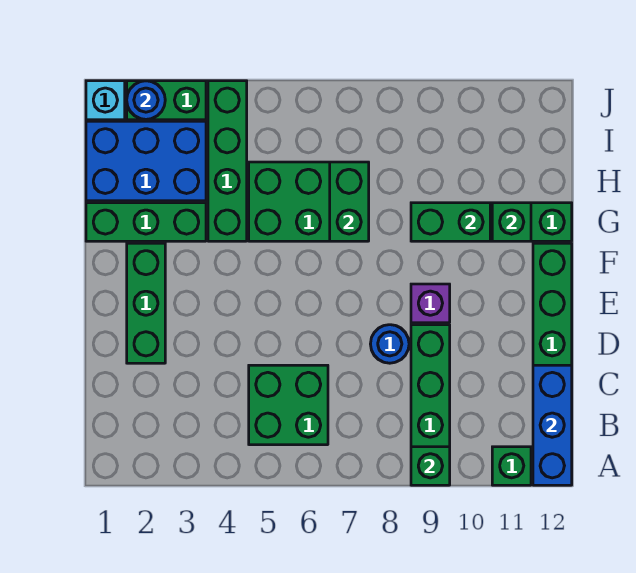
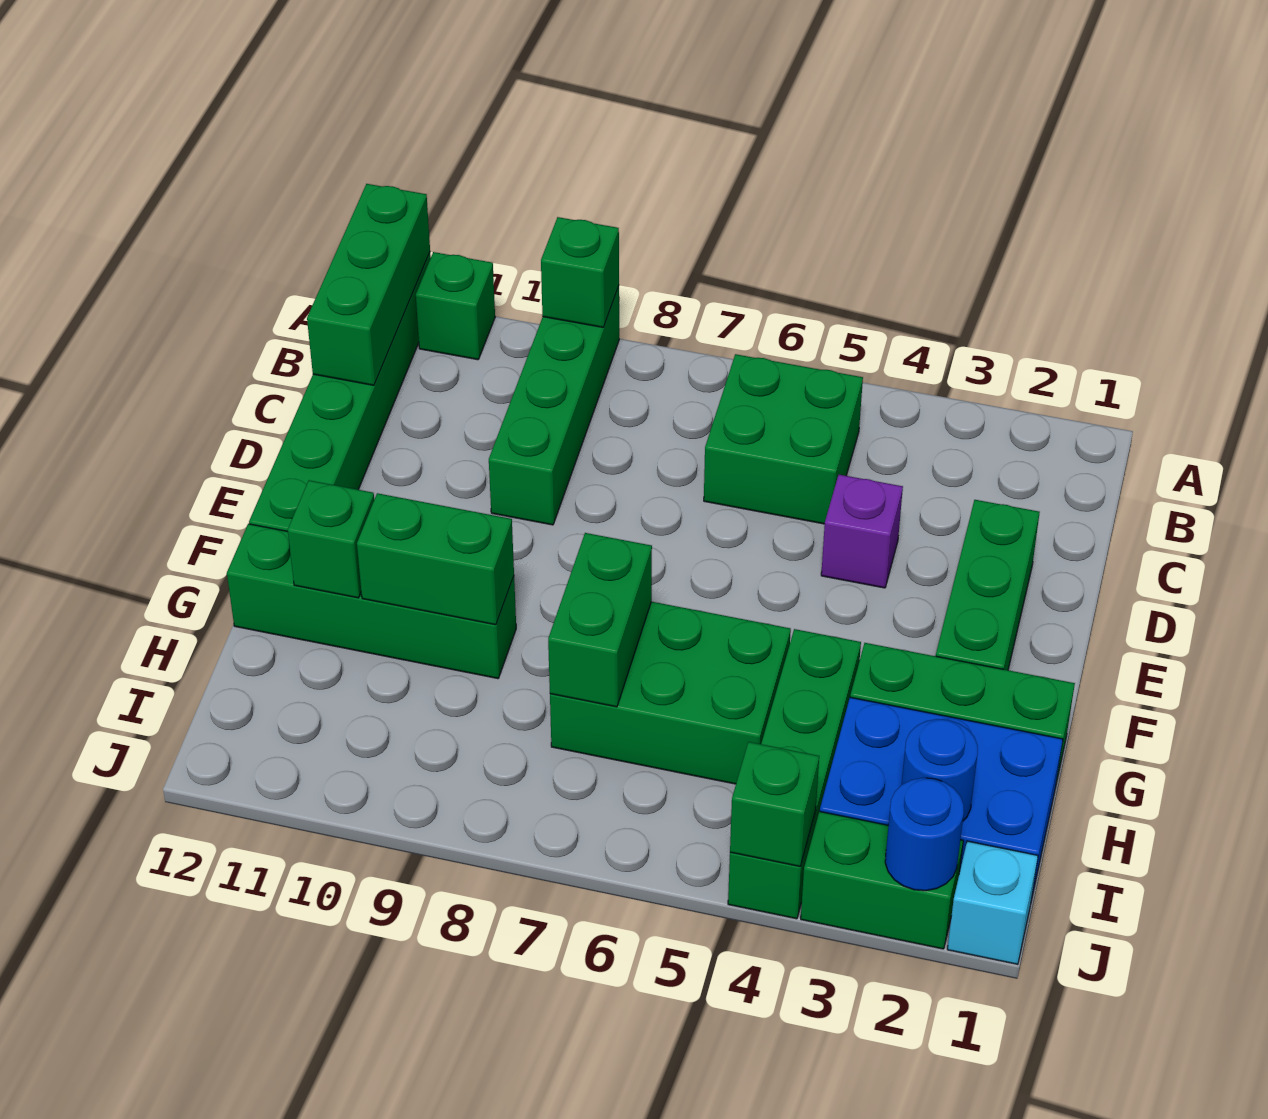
blue 1x3 brick [533,365,572,485] -> green 1x3 brick [307,184,430,385]
blue 1x1 round brick [371,325,409,363] -> blue 1x1 round brick moved to [902,719,978,821]
purple 1x1 brick [411,284,450,323] -> purple 1x1 brick moved to [821,475,903,588]
none -> green 1x1 brick [730,742,819,866]

